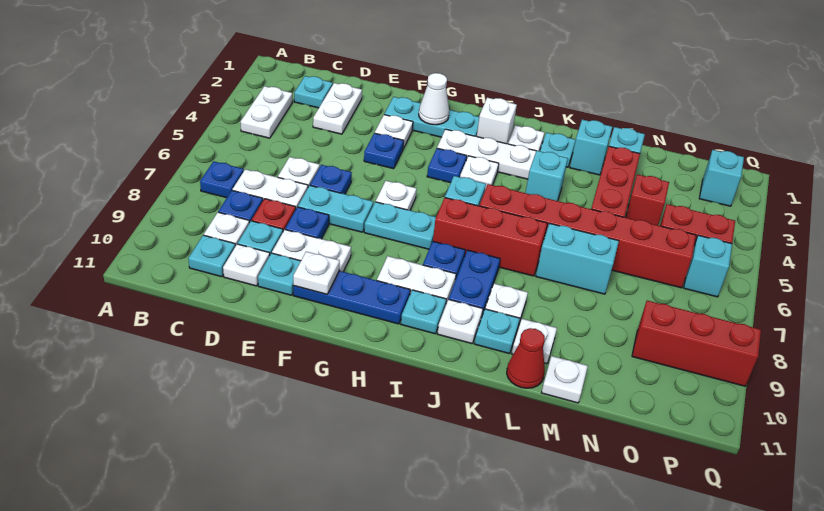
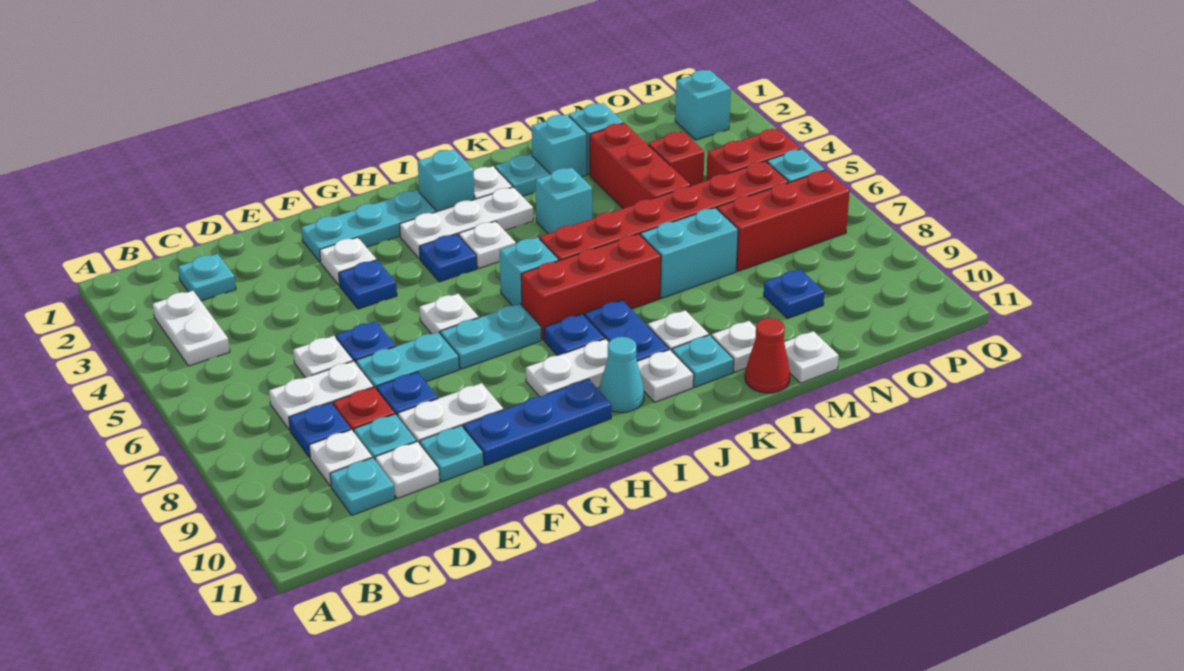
blue 1x1 plate [200,161,244,198] -> blue 1x1 plate moved to [764,269,824,319]
white 1x2 plate [313,83,362,134] -> none
white 1x1 plate [293,252,340,294] -> none
white 1x1 cone [419,73,449,125] -> none
white 1x1 brick [477,98,517,144] -> cyan 1x1 brick [418,150,474,212]
cyan 1x1 plate [401,290,446,334] -> cyan 1x1 cone [599,337,644,412]
red 1x3 brick [632,301,761,386] -> red 1x3 brick moved to [717,170,850,271]

